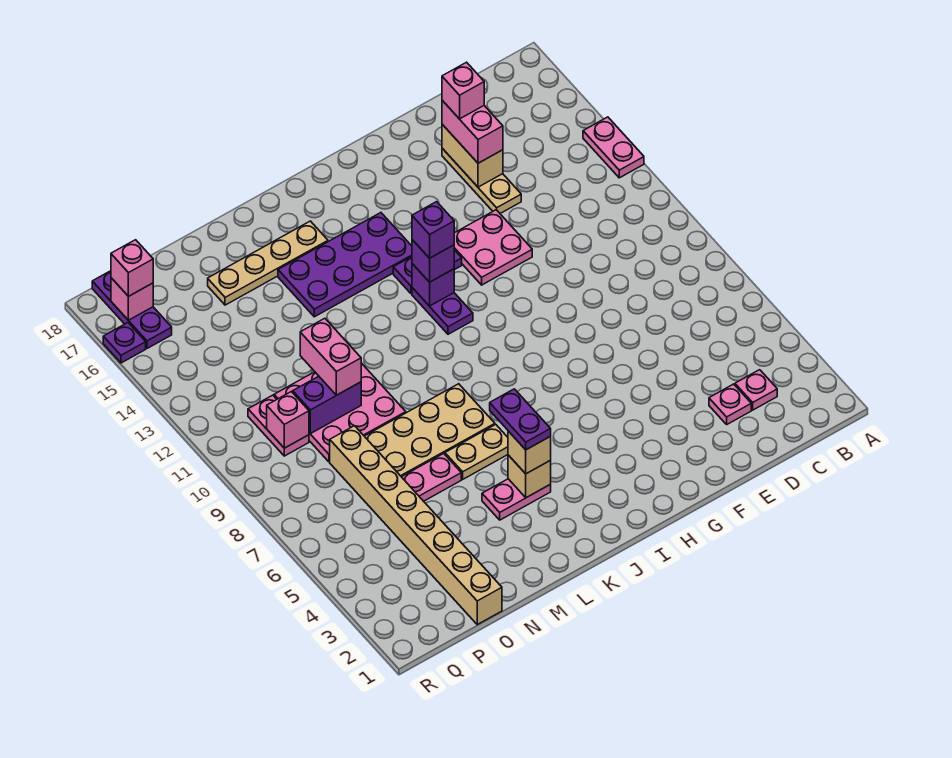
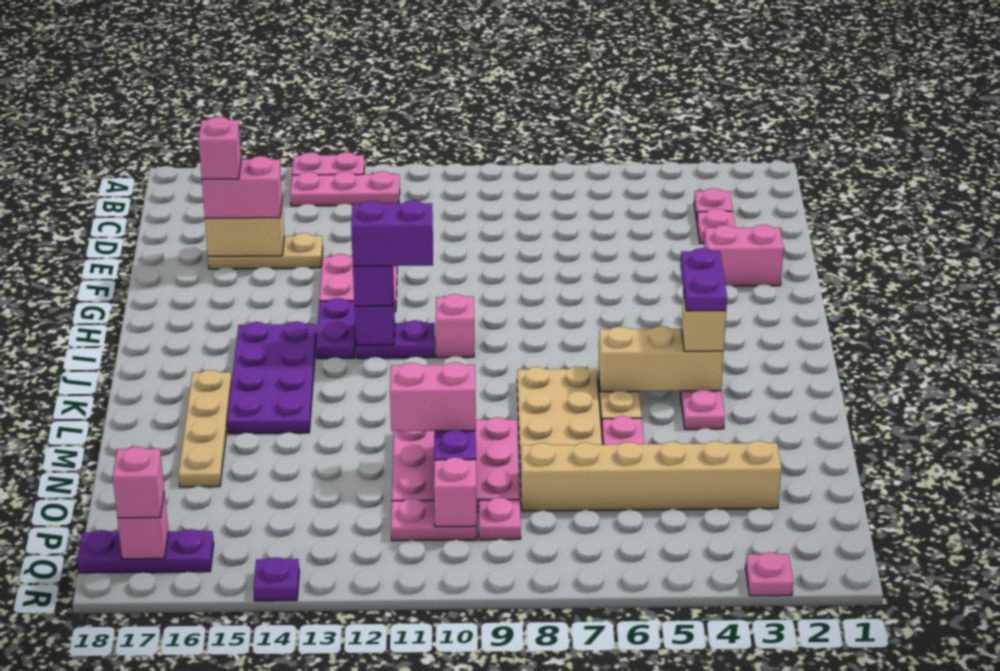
none -> pink 1x3 plate [290,171,400,206]
none -> pink 1x2 brick [704,225,784,286]
none -> pink 1x1 brick [436,294,474,358]
purple 1x1 brick [412,202,454,258] -> purple 1x2 brick [351,200,433,266]
tan 1x1 brick [508,455,551,498] -> tan 1x3 brick [598,326,724,392]
purple 1x2 plate [490,389,551,450] -> purple 1x2 plate turned to [680,248,727,311]
tan 1x8 brick [330,426,502,624] -> tan 1x6 brick [521,441,781,511]
none -> pink 1x1 plate [478,498,521,540]
none -> pink 1x1 plate [745,552,793,596]
purple 1x1 plate [103,323,146,363] -> purple 1x1 plate moved to [253,557,299,601]

